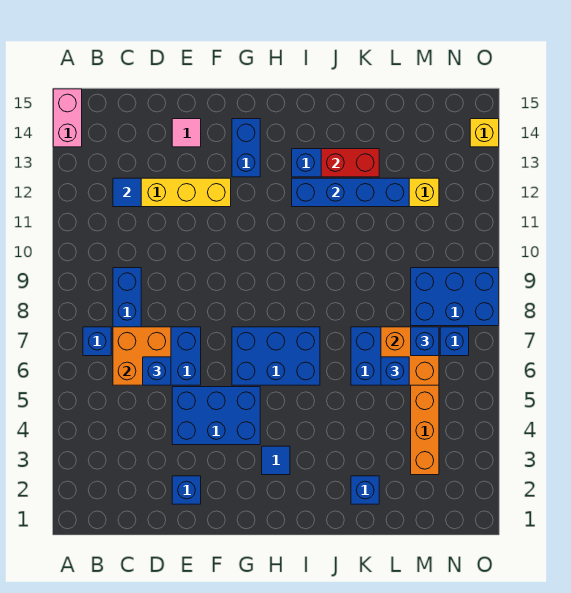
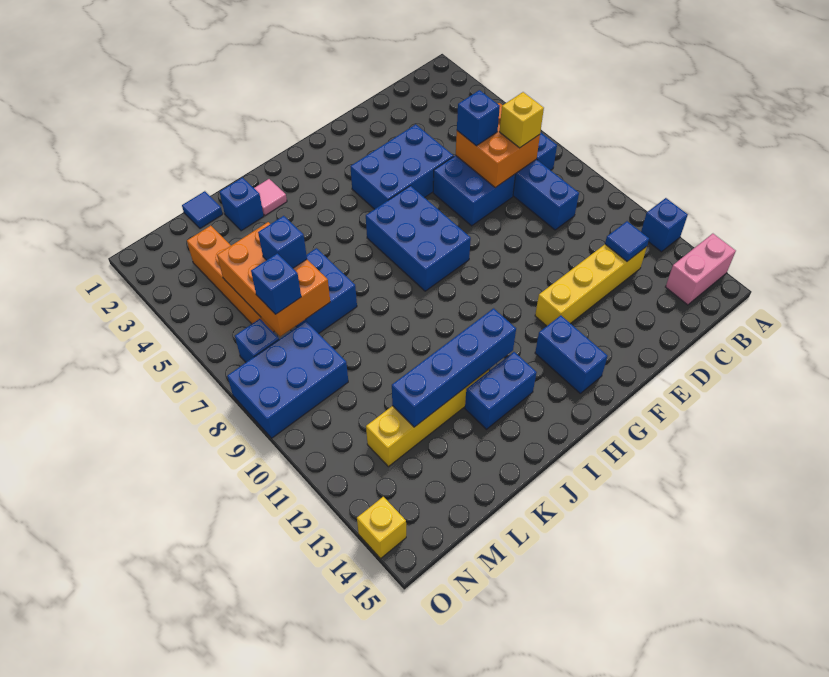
pink 1x2 brick [53,89,82,147] -> pink 1x2 brick turned to [666,234,736,305]
none -> yellow 1x1 brick [499,92,544,148]
blue 1x1 brick [172,476,201,504] -> blue 1x1 brick moved to [641,198,688,252]
pink 1x1 tile [172,119,201,147] -> pink 1x1 tile moved to [254,179,287,216]
blue 2x3 brick [232,327,320,385] -> blue 2x3 brick turned to [366,186,471,291]
blue 1x1 tile [262,446,290,475] -> blue 1x1 tile moved to [182,191,223,228]
red 1x2 brick [321,149,379,177] -> none
orange 2x2 brick [381,327,439,385] -> orange 2x3 brick [217,222,330,337]

